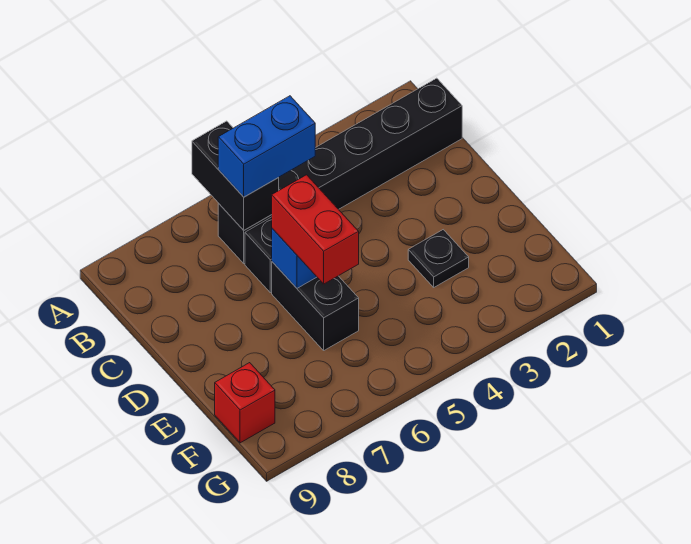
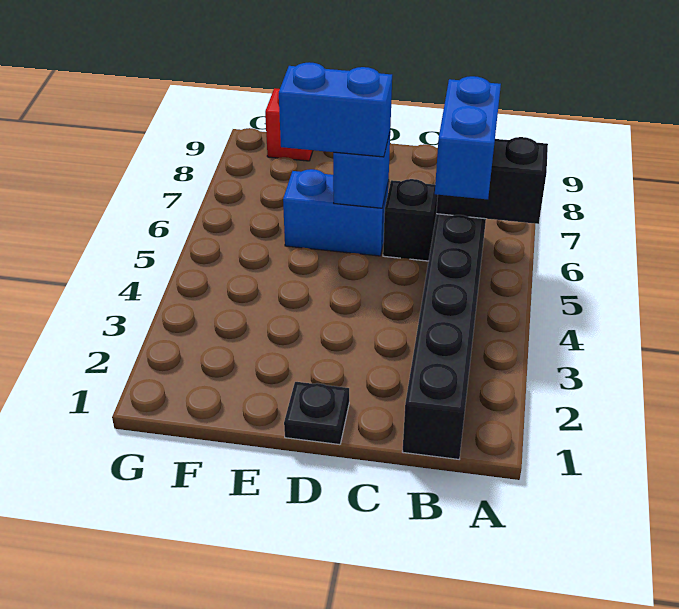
black 1x2 brick [272,262,359,350] -> blue 1x2 brick [283,169,389,256]
red 1x2 brick [272,175,359,284] -> blue 1x2 brick [279,62,392,157]
black 1x1 plate [408,230,469,287] -> black 1x1 plate moved to [284,382,349,445]

